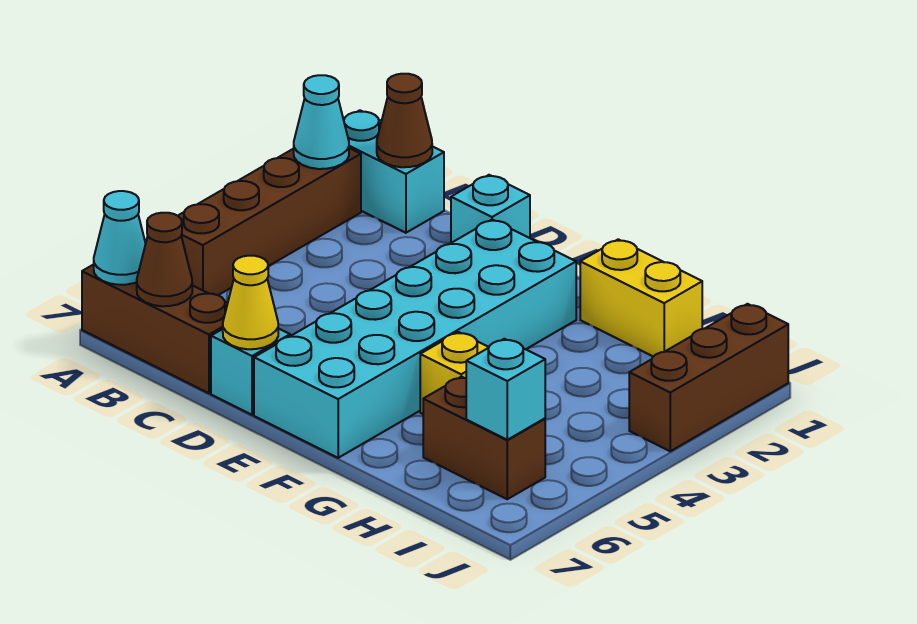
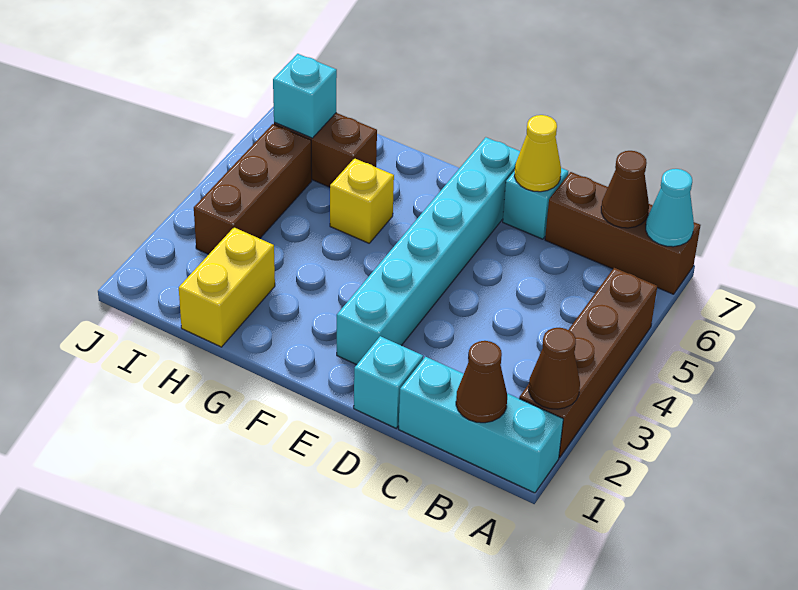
cyan 1x2 brick [344,110,444,233] -> cyan 1x3 brick [399,357,563,493]
cyan 1x1 cone [294,75,349,169] -> brown 1x1 cone [529,328,580,409]
cyan 2x6 brick [254,220,576,458] -> cyan 1x6 brick [337,137,520,365]
yellow 1x2 brick [580,239,702,356] -> yellow 1x2 brick turned to [179,227,275,347]
brown 1x3 brick [629,304,788,451] -> brown 1x3 brick moved to [194,124,312,254]

